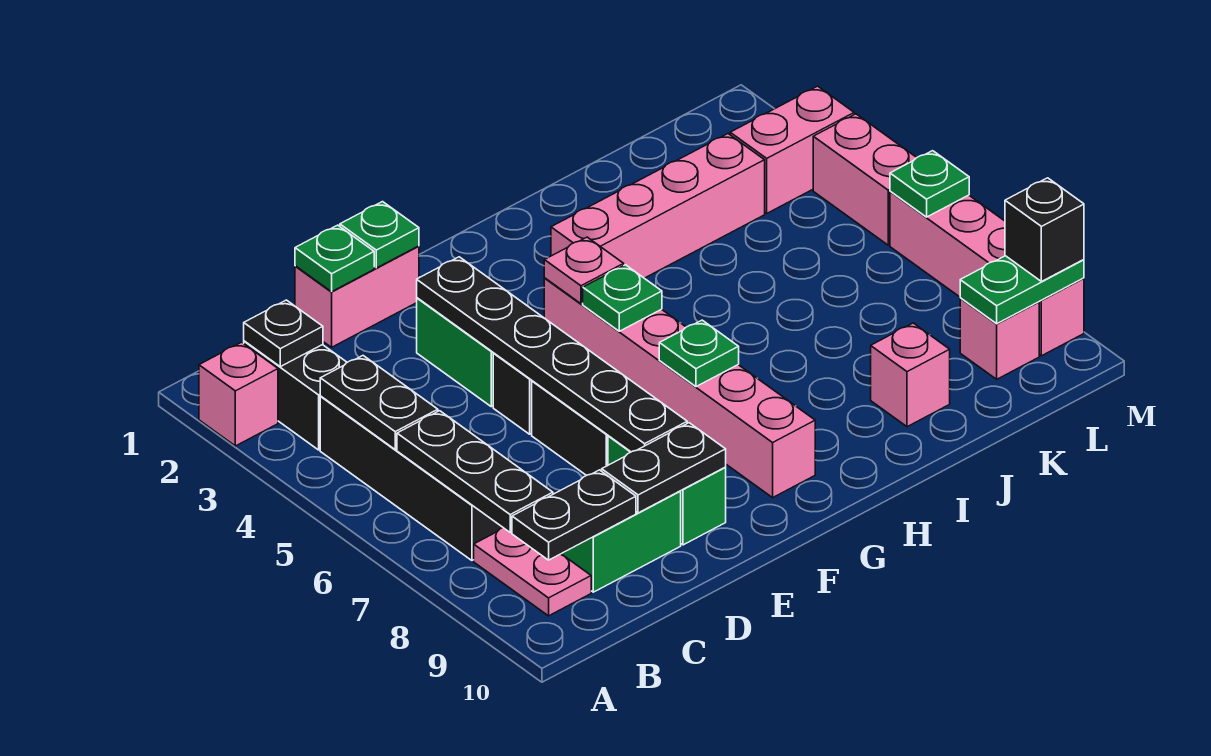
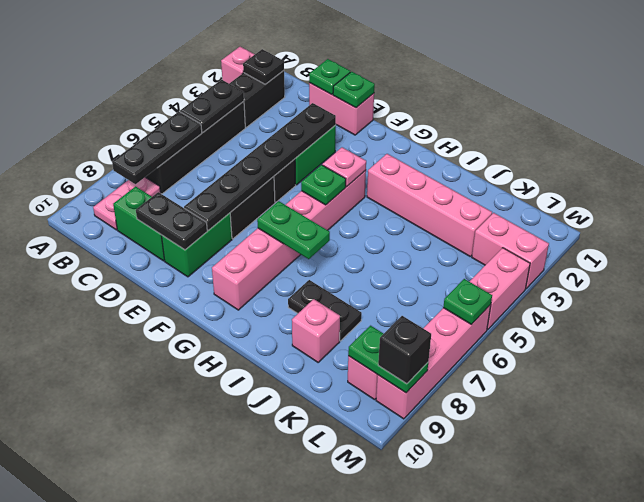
black 1x2 plate [512,470,636,560] -> black 1x2 plate moved to [288,280,362,341]
green 1x1 plate [659,320,739,387] -> green 1x2 plate [257,201,330,259]

